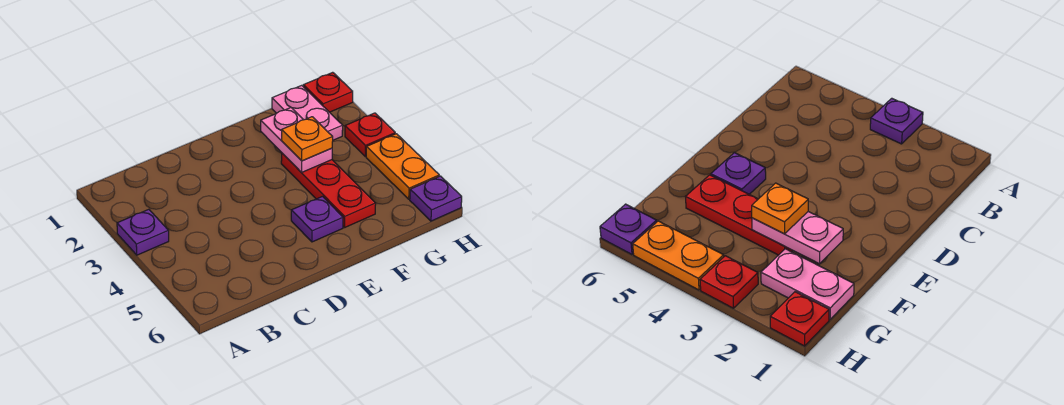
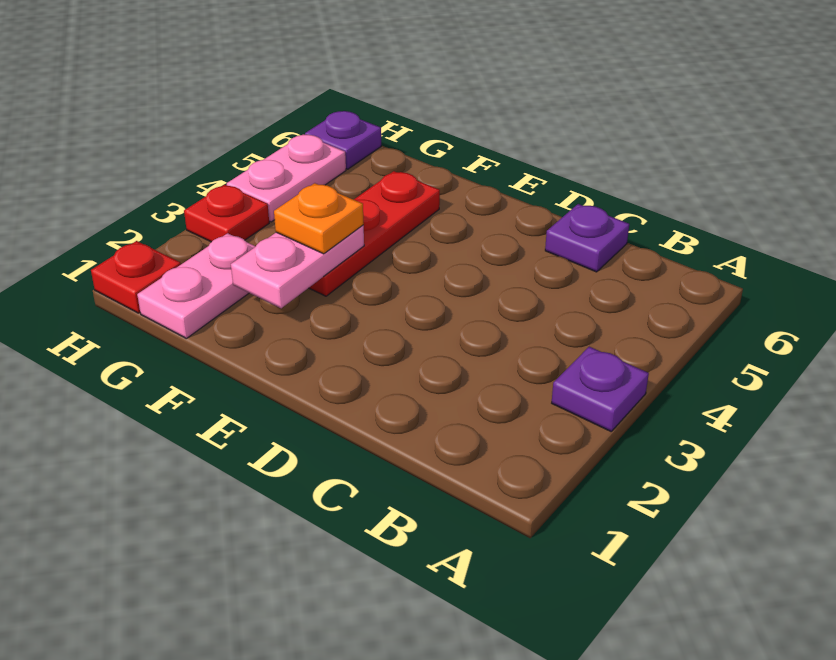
purple 1x1 plate [291,196,343,242] -> purple 1x1 plate moved to [545,204,629,272]
orange 1x2 plate [366,134,439,199] -> pink 1x2 plate [227,135,346,222]

